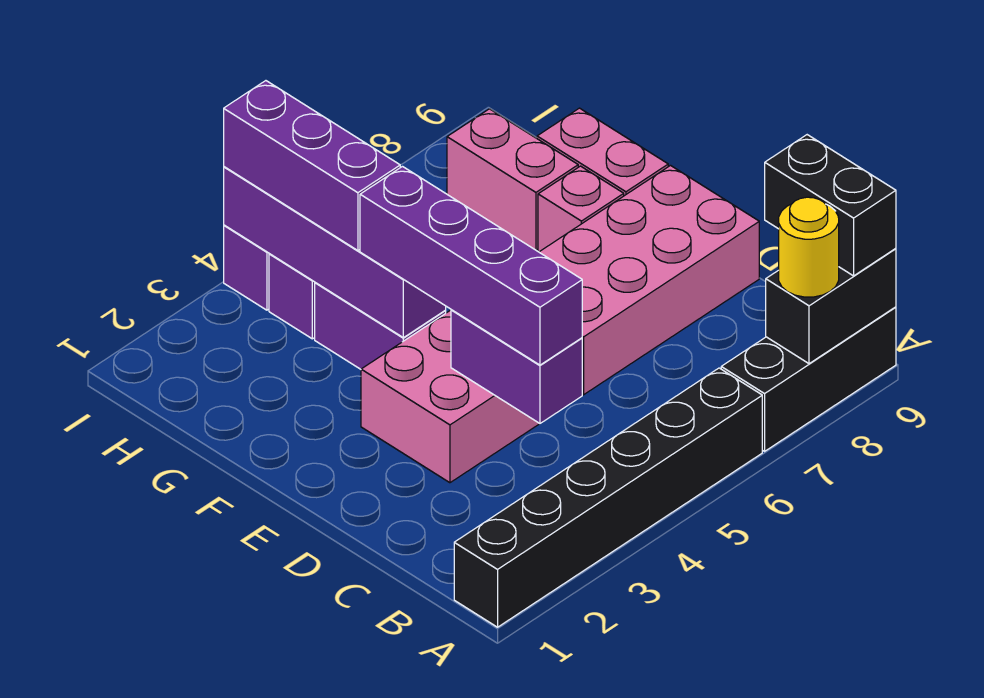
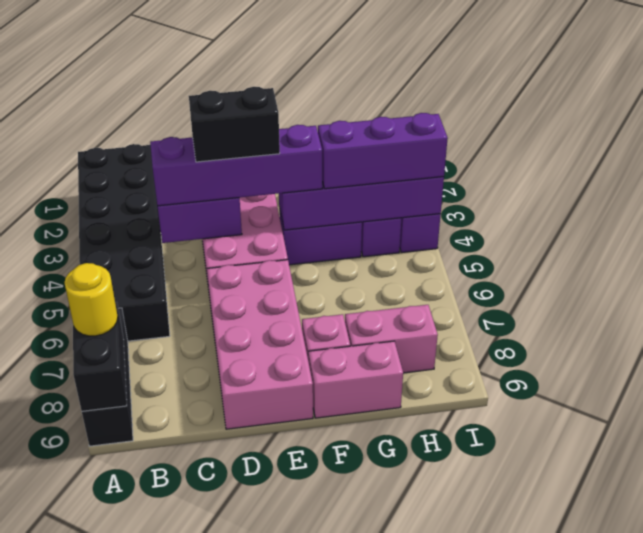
black 1x6 brick [454,368,762,627] -> black 2x6 brick [78,144,170,341]
black 1x2 brick [765,135,896,276] -> black 1x2 brick moved to [189,87,280,162]

